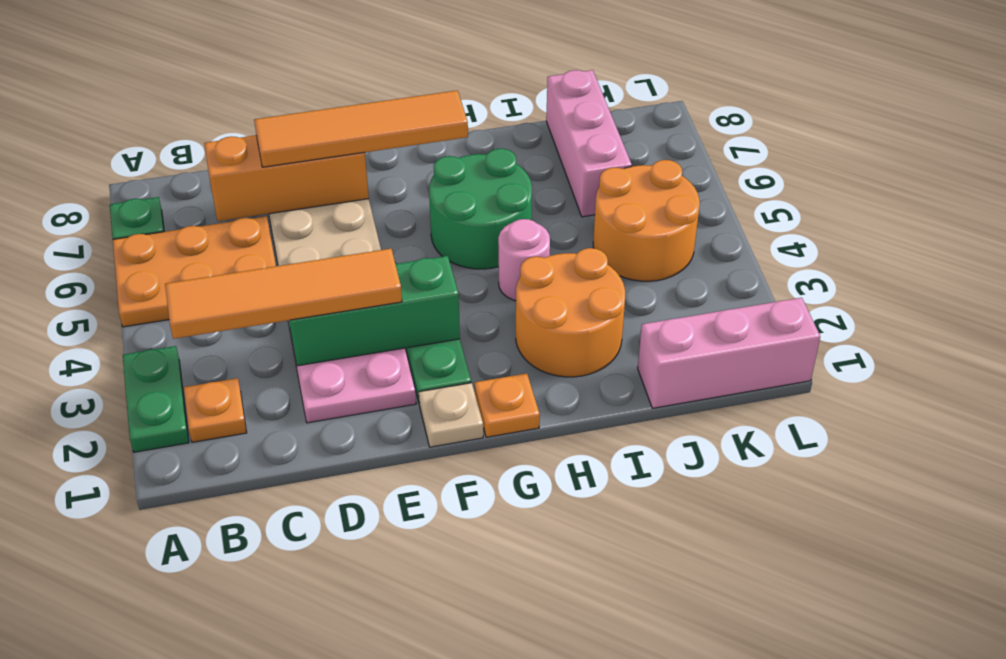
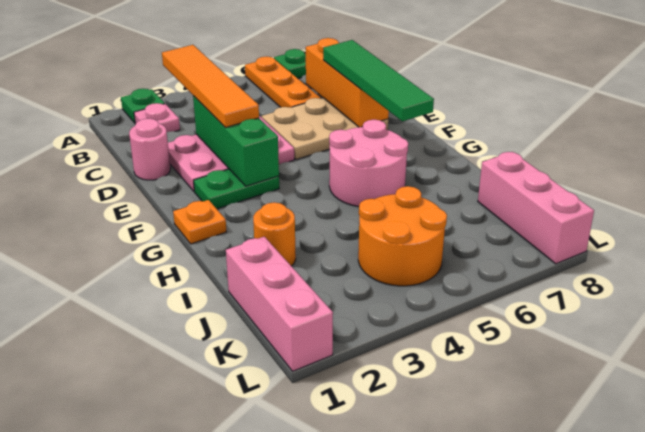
green 1x2 plate [123,346,189,452] -> green 1x1 plate [121,89,165,123]
orange 2x3 plate [113,216,276,327] -> orange 1x3 plate [245,57,321,108]
orange 1x1 plate [184,378,247,442] -> pink 1x1 plate [134,103,180,132]
orange 1x4 tile [254,90,468,167] -> green 1x4 tile [323,40,434,121]
tan 1x1 plate [419,383,483,447] -> none
green 2x2 round brick [429,149,532,269] -> pink 2x2 round brick [329,120,408,207]
orange 2x2 round brick [516,248,625,377] -> orange 1x1 round brick [253,202,296,266]
pink 1x1 round brick [498,219,550,301] -> pink 1x1 round brick moved to [129,119,170,180]
pink 1x3 brick [546,70,632,217] -> pink 1x3 brick turned to [478,152,594,264]

